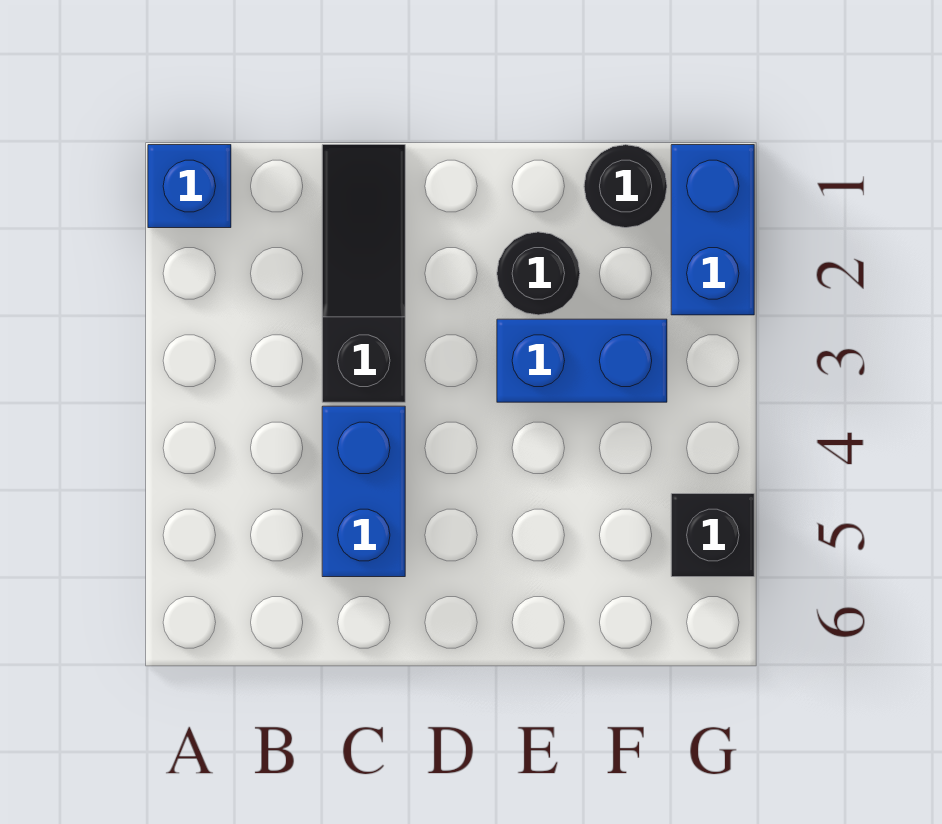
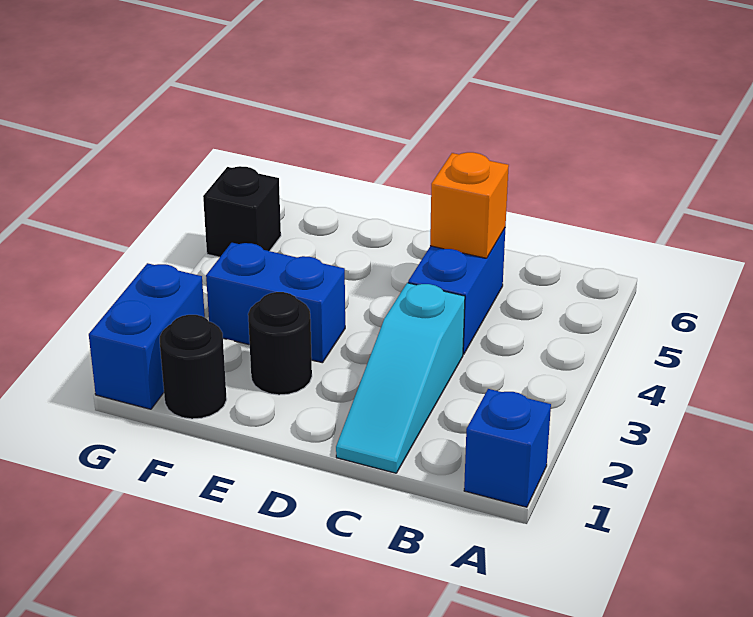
black 1x3 slope [322,145,405,402] -> cyan 1x3 slope [336,283,465,473]
none -> orange 1x1 brick [430,152,509,258]

